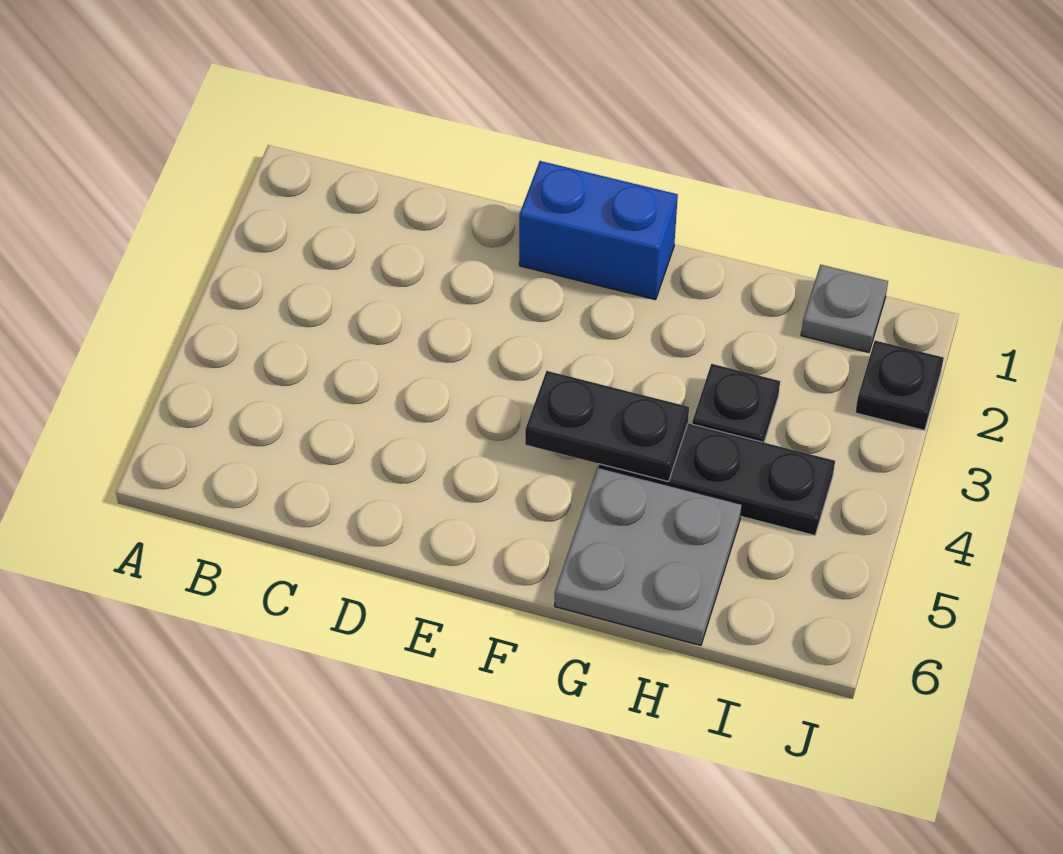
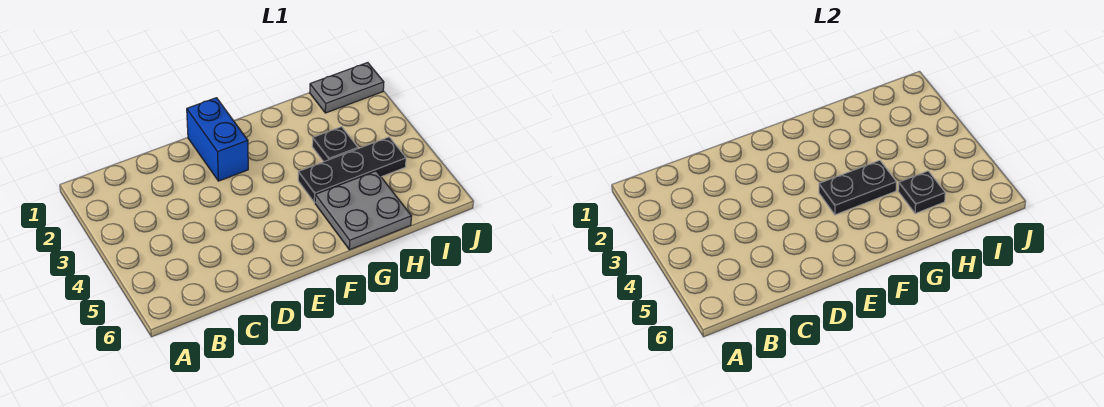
blue 1x2 brick [519,161,678,300] -> blue 1x2 brick turned to [187,98,248,181]
grey 1x1 plate [801,265,888,352] -> grey 1x2 plate [310,63,384,113]
black 1x1 plate [855,341,944,430] -> black 1x1 plate moved to [898,171,945,214]

